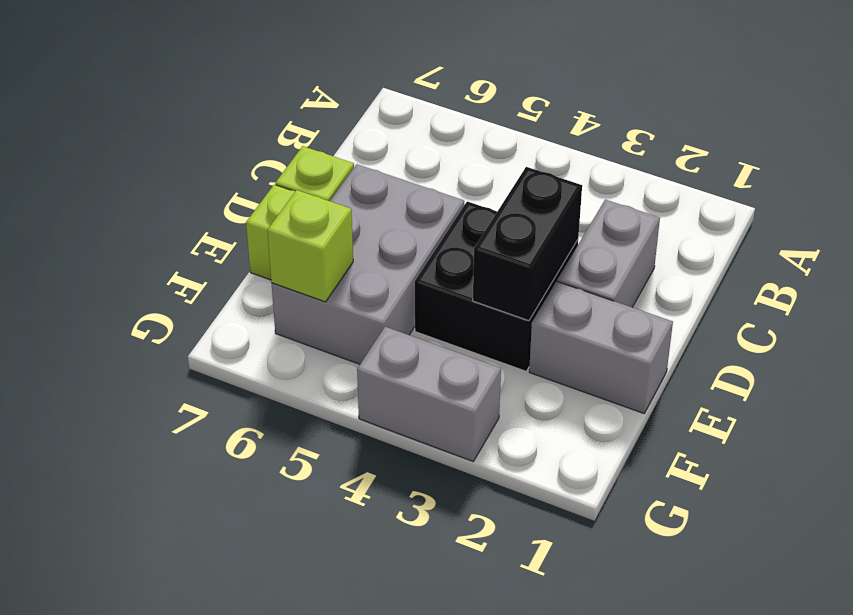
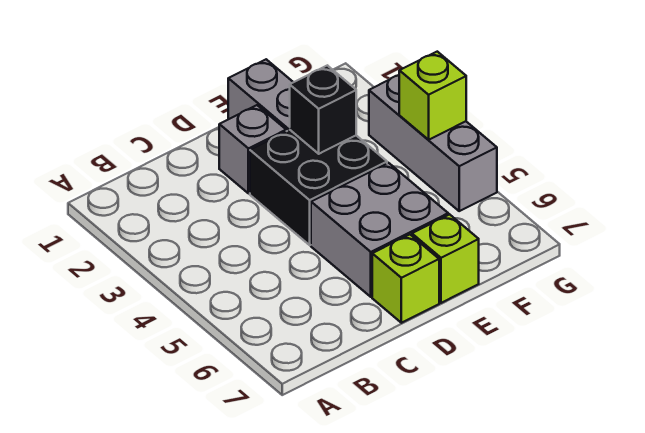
grey 1x2 brick [557,200,660,307] -> grey 1x1 brick [219,105,286,194]
black 1x2 brick [473,167,582,321] -> black 1x1 brick [290,65,356,154]
grey 2x3 brick [272,164,464,364] -> grey 2x2 brick [311,163,448,297]
lime 1x1 brick [267,190,353,302] -> lime 1x1 brick moved to [399,52,466,140]
grey 1x2 brick [357,327,501,461] -> grey 1x3 brick [369,75,497,211]

